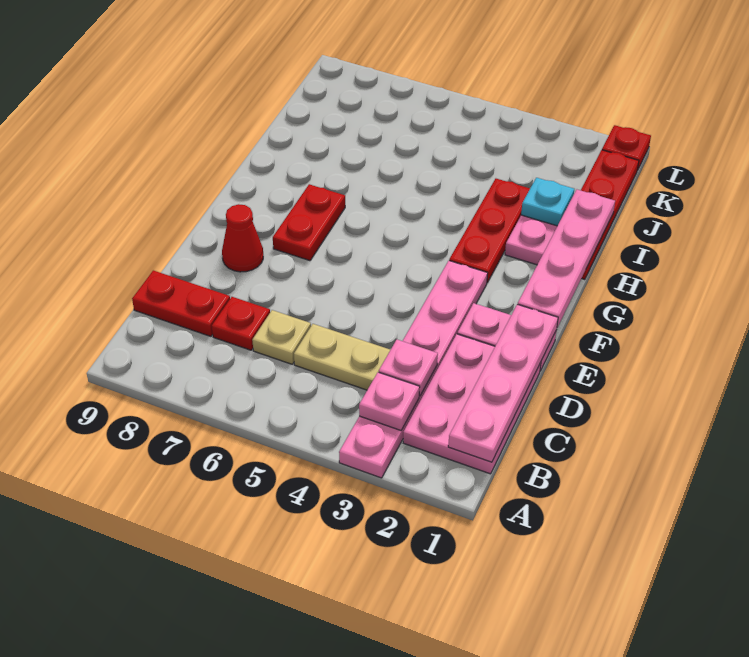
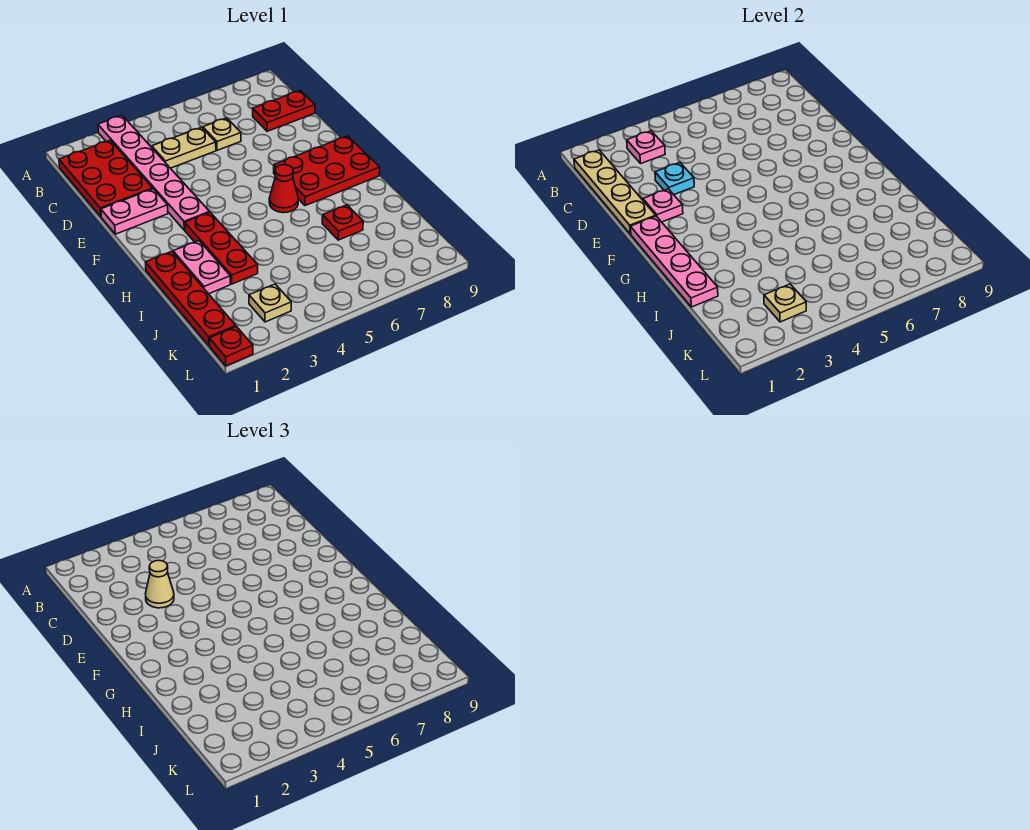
pink 2x3 plate [403,334,541,474] -> red 2x3 plate [59,140,153,217]
pink 1x4 plate [448,304,558,462] -> tan 1x4 plate [574,150,656,234]
pink 1x1 plate [379,340,438,396] -> pink 1x1 plate moved to [643,189,683,222]
red 1x1 plate [212,297,270,350] -> red 1x1 plate moved to [322,205,363,240]
none -> tan 1x1 cone [146,560,174,608]
red 1x1 cone [222,204,263,272] -> red 1x1 cone moved to [269,165,298,213]
red 1x2 plate [273,184,345,261] -> red 2x3 plate [274,136,380,206]
cyan 1x1 plate [521,178,574,226] -> cyan 1x1 plate moved to [655,163,694,195]
none -> tan 1x1 plate [249,284,291,322]
none -> tan 1x1 plate [764,284,806,322]

